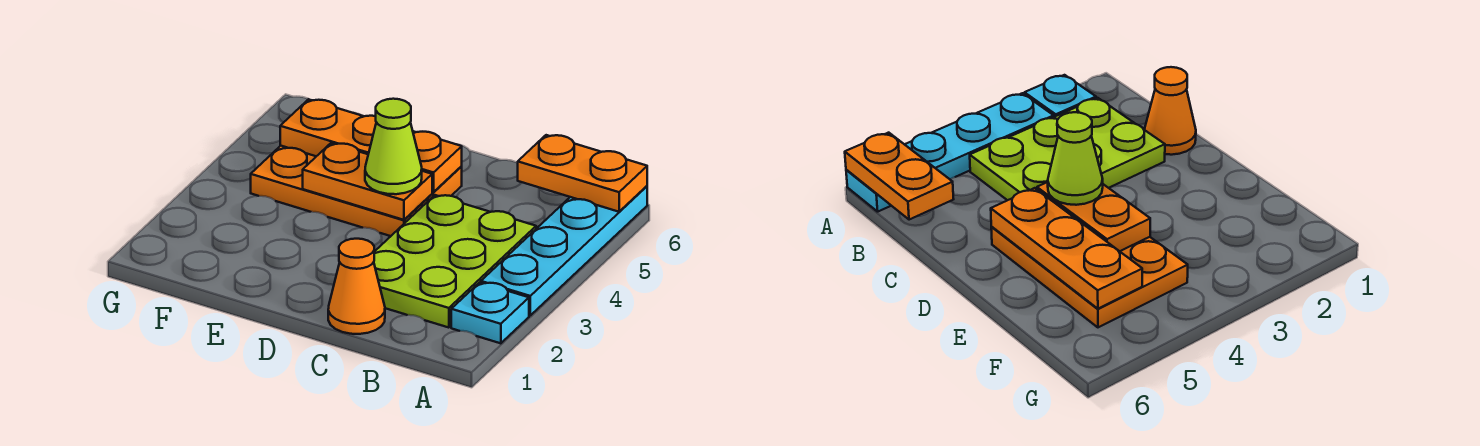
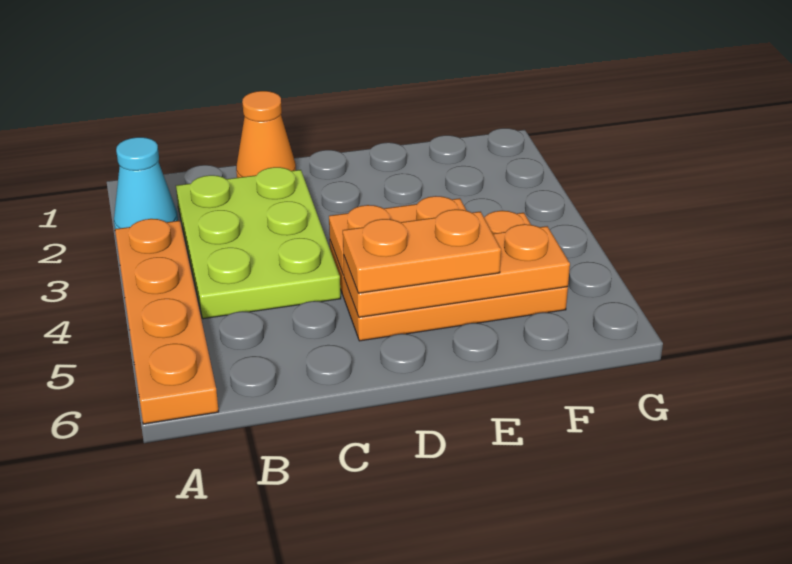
cyan 1x1 plate [451,282,529,343] -> cyan 1x1 cone [114,137,178,229]
cyan 1x4 plate [481,186,647,315] -> orange 1x4 plate [115,219,219,424]
orange 1x2 plate [518,135,647,212] -> orange 1x2 plate moved to [343,209,501,293]
lime 1x1 cone [365,99,422,194] -> none

